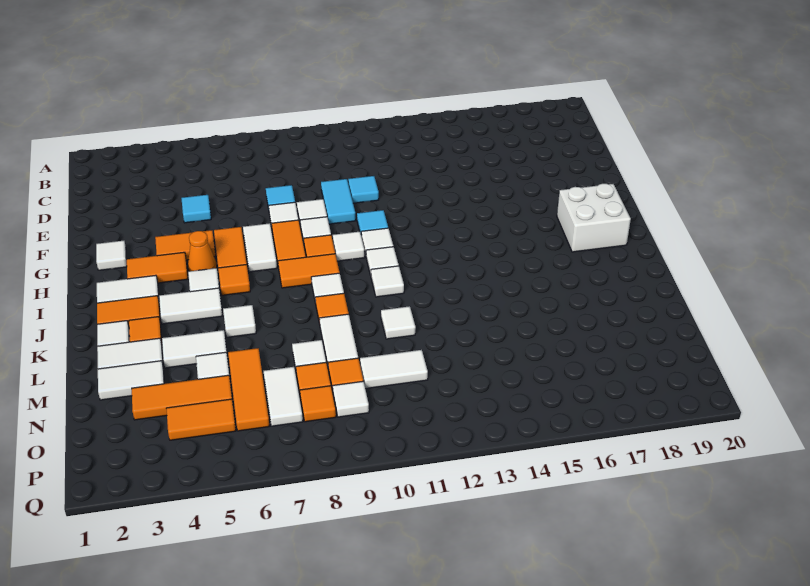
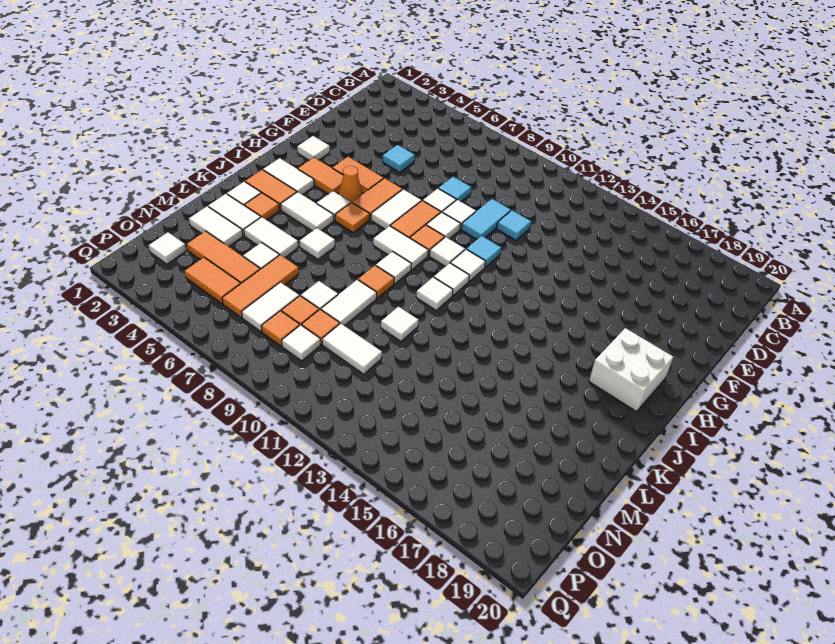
orange 1x2 tile [278,254,340,288] -> white 1x2 tile [373,226,428,270]
none -> white 1x1 tile [149,232,186,264]

